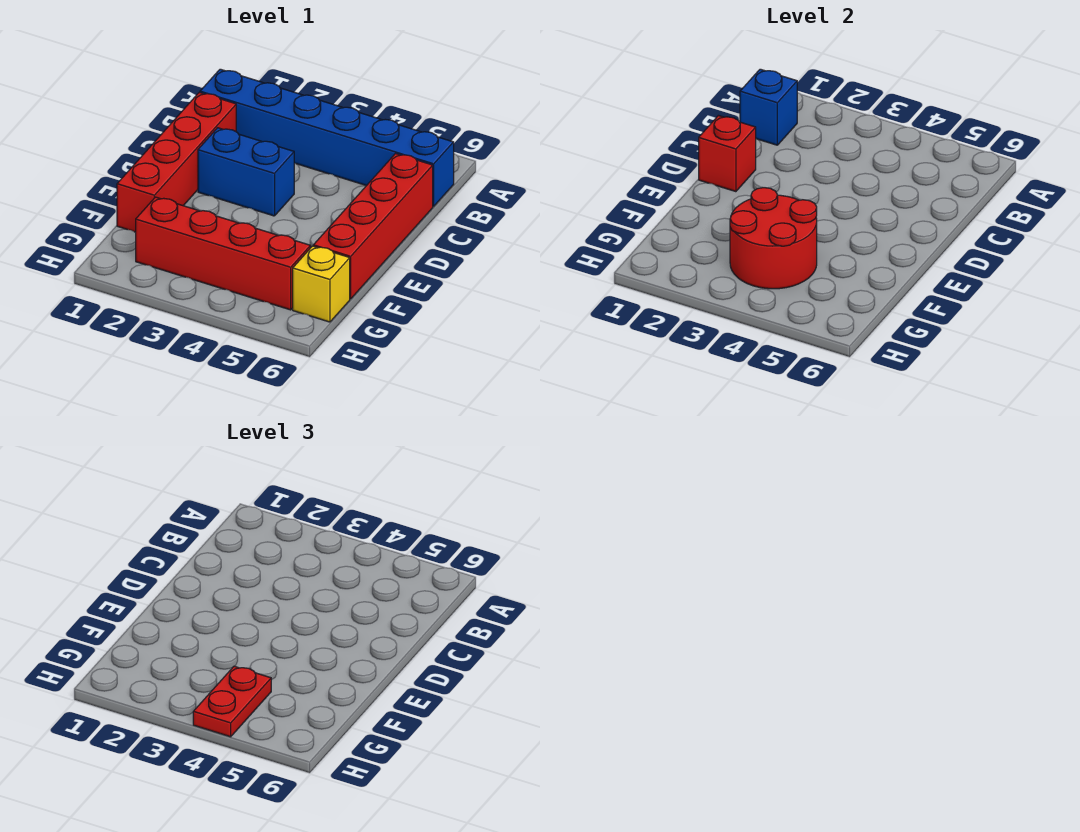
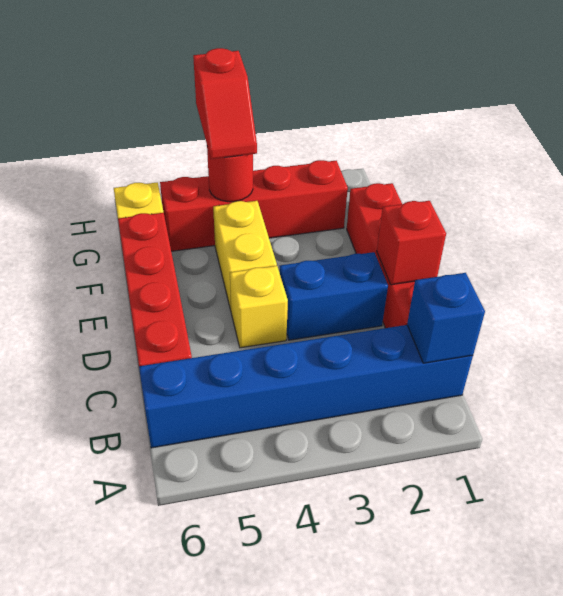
none -> yellow 1x1 brick [230,266,288,348]
none -> yellow 1x2 brick [213,201,277,310]
red 2x2 round brick [730,188,817,289] -> red 1x1 round brick [207,147,253,202]
red 1x2 plate [193,666,271,737] -> red 1x2 slope [193,48,257,159]

